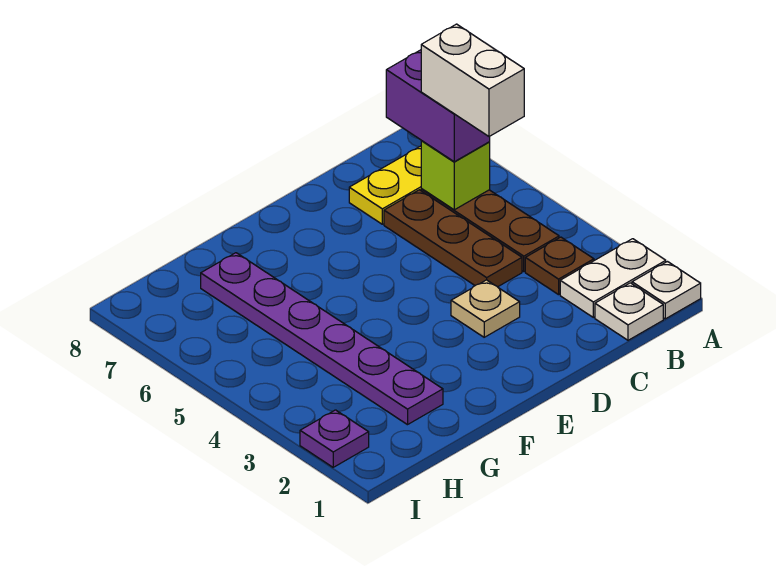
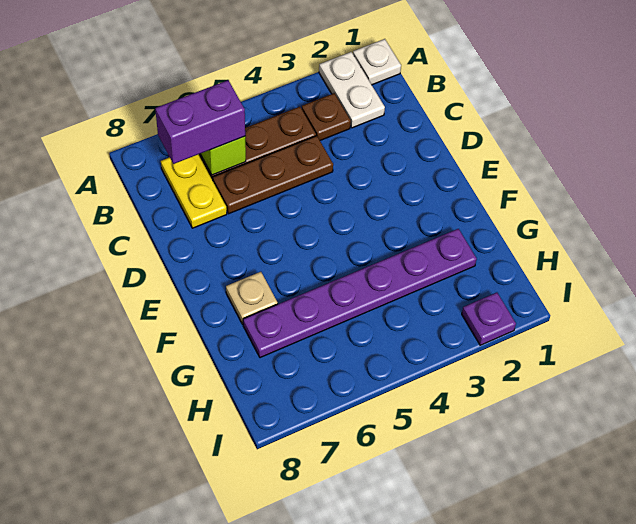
white 1x1 plate [595,283,663,340] -> none
white 1x2 brick [421,24,524,137] -> none
tan 1x1 plate [451,280,520,337] -> tan 1x1 plate moved to [226,272,278,324]

